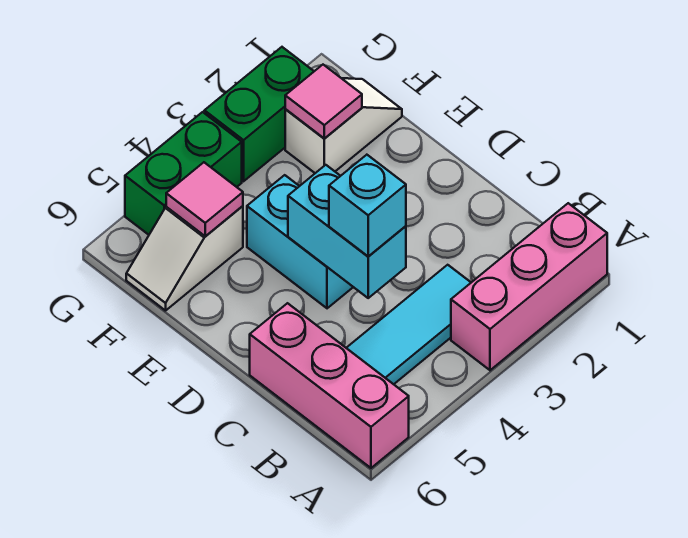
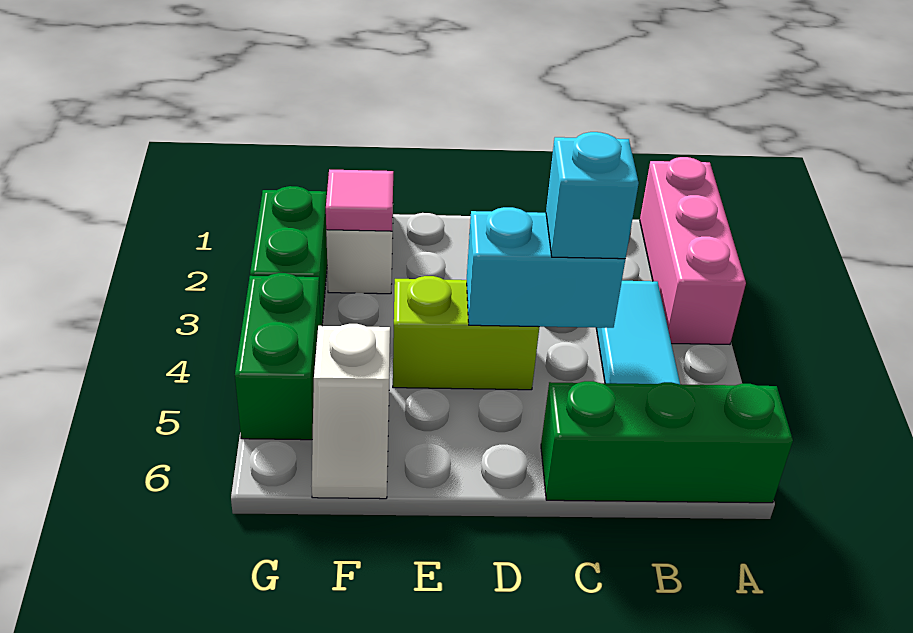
pink 1x3 brick [250,303,409,468] -> green 1x3 brick [541,381,793,503]
cyan 1x2 brick [247,175,353,308] -> lime 1x2 brick [393,276,539,390]
pink 1x1 tile [166,162,243,236] -> none

